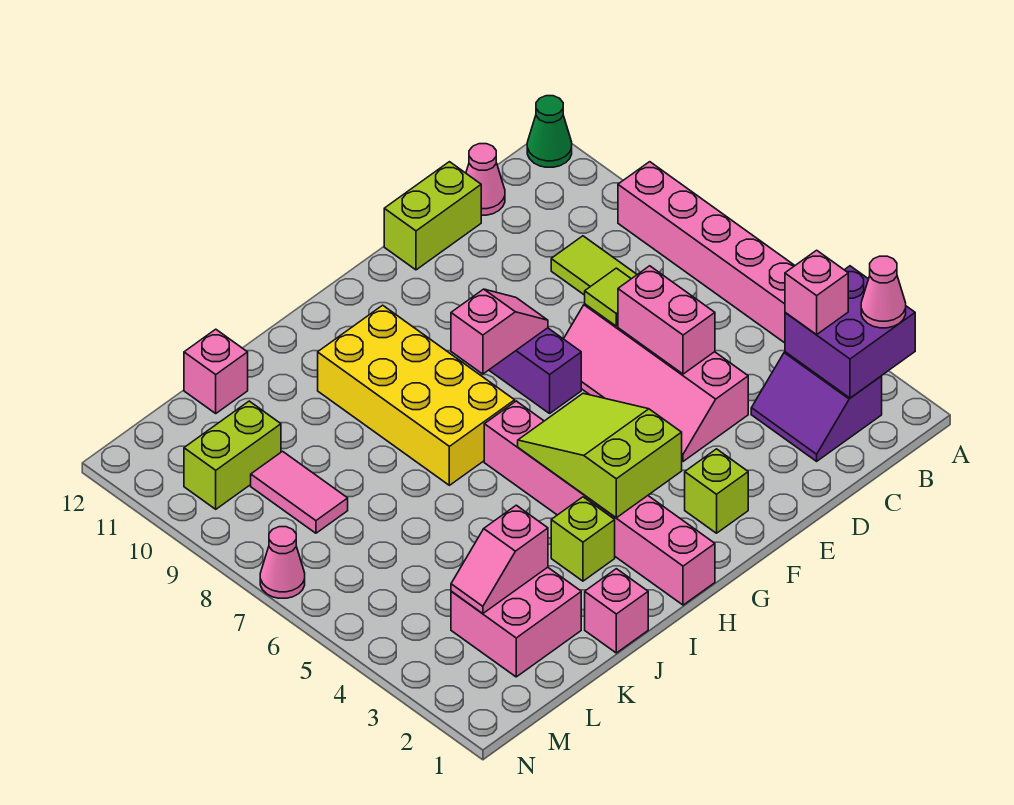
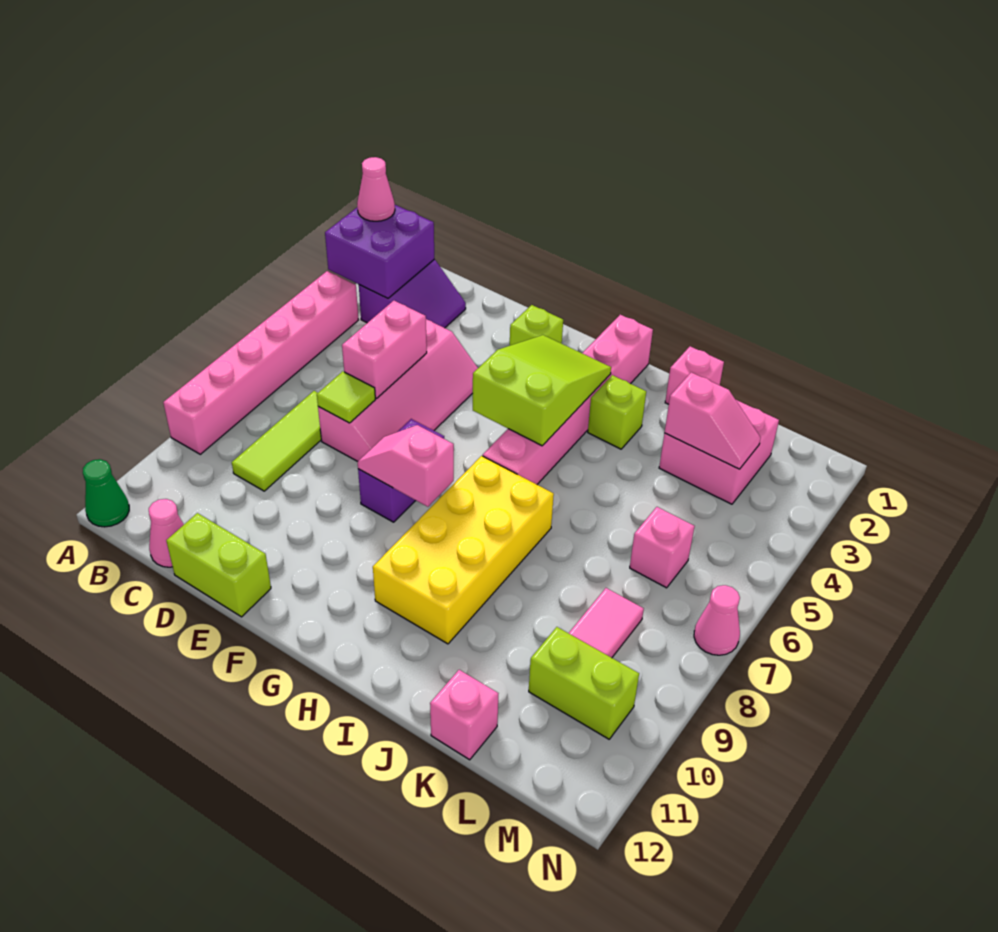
pink 1x1 brick [785,250,848,334] -> pink 1x1 brick moved to [630,507,695,588]
lime 2x3 slope [518,393,682,518] -> lime 2x3 slope turned to [473,335,611,446]

